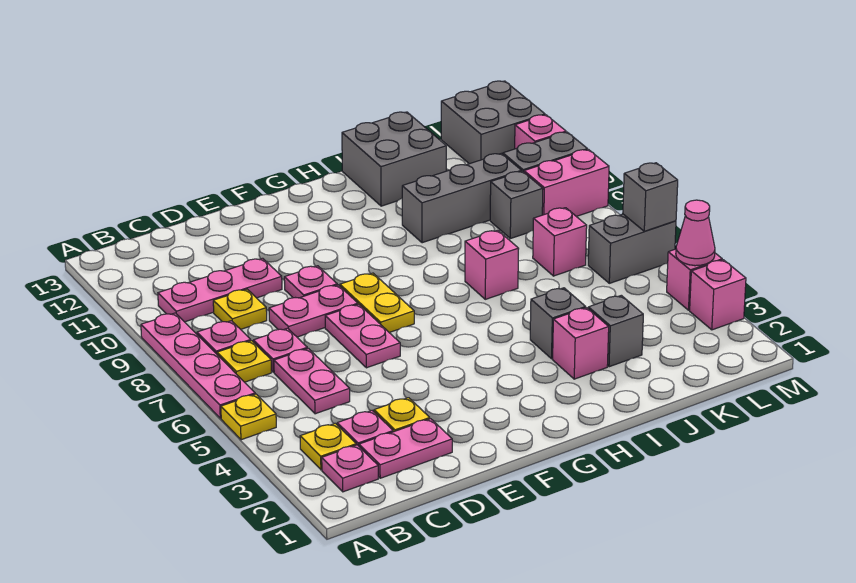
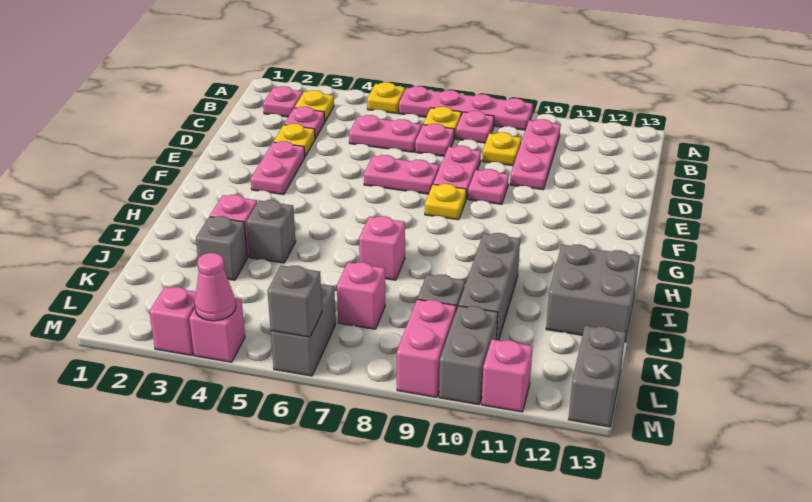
pink 1x2 plate [359,419,452,478] -> pink 1x2 plate moved to [251,141,305,195]
yellow 1x2 plate [340,273,414,333] -> yellow 1x1 plate [425,184,466,220]
grey 2x2 brick [441,81,545,164] -> grey 1x2 brick [568,326,626,427]

